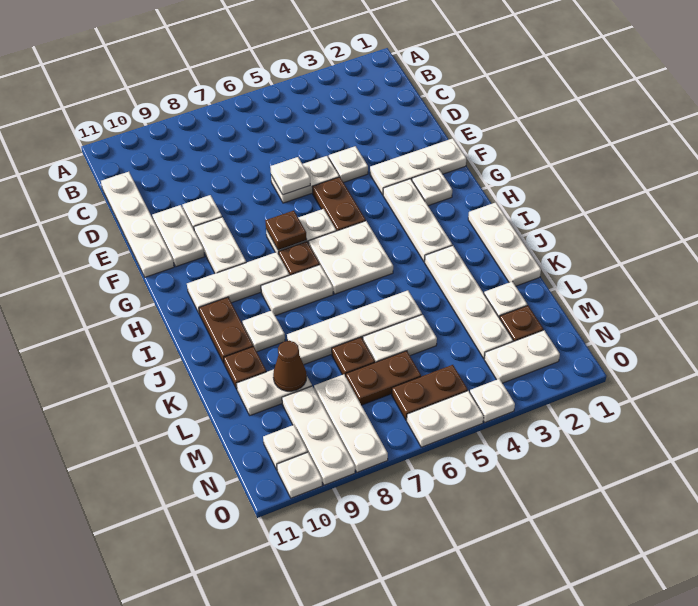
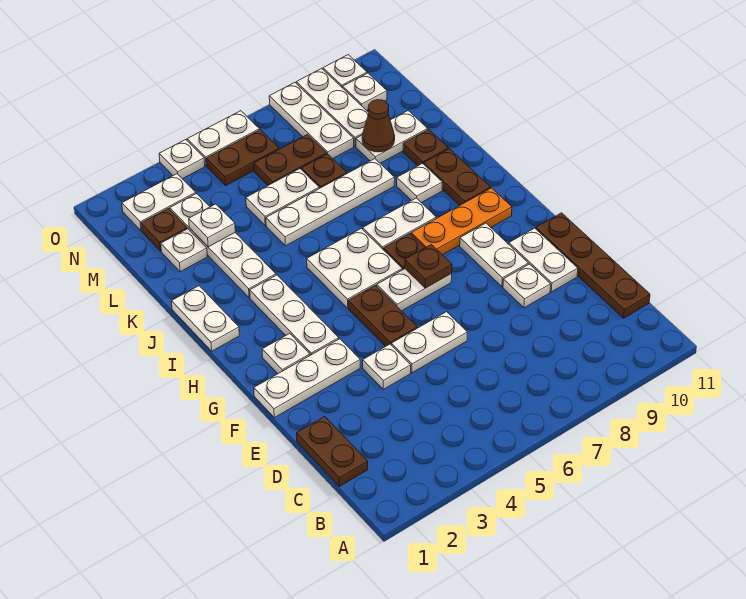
none -> brown 1x2 plate [297,416,368,486]
white 1x4 plate [101,172,174,277] -> brown 1x4 plate [536,213,650,318]
white 1x1 plate [270,157,310,195] -> white 1x1 plate moved to [189,204,235,247]
white 1x3 plate [187,252,289,313] -> orange 1x3 plate [411,188,512,255]
white 1x3 plate [468,202,541,286] -> white 1x2 plate [172,286,239,351]

